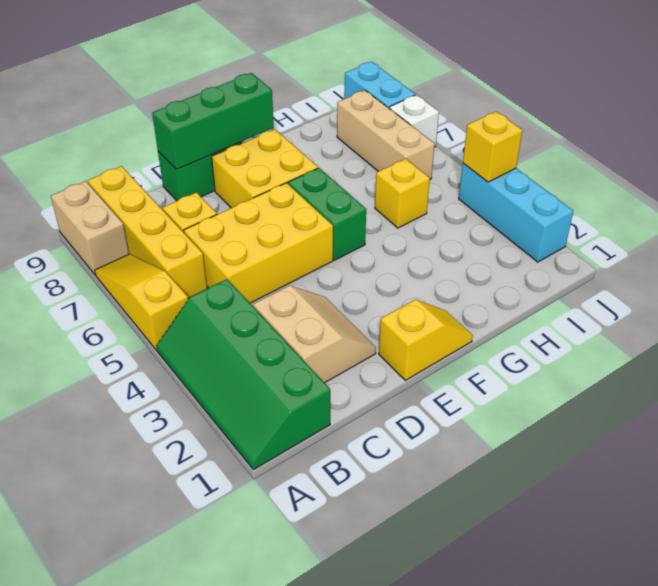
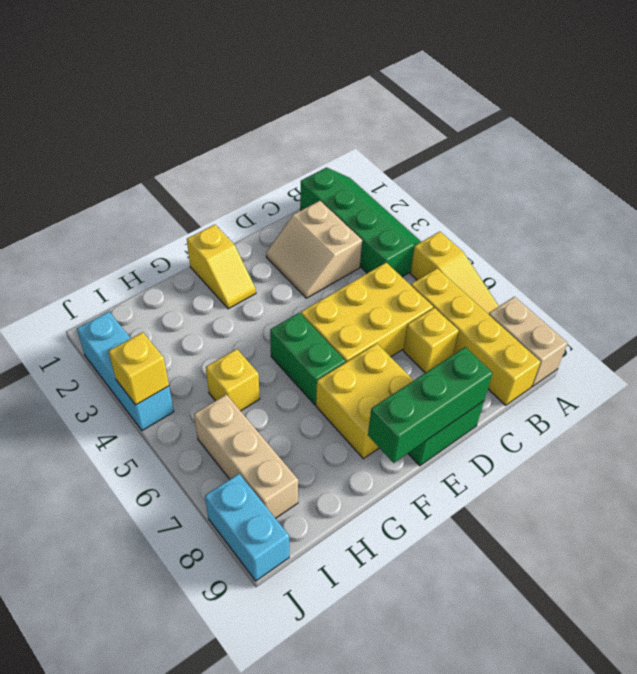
yellow 1x2 slope [379,300,473,380] -> yellow 1x2 slope turned to [187,225,256,309]
white 1x1 brick [389,95,439,147] -> none

